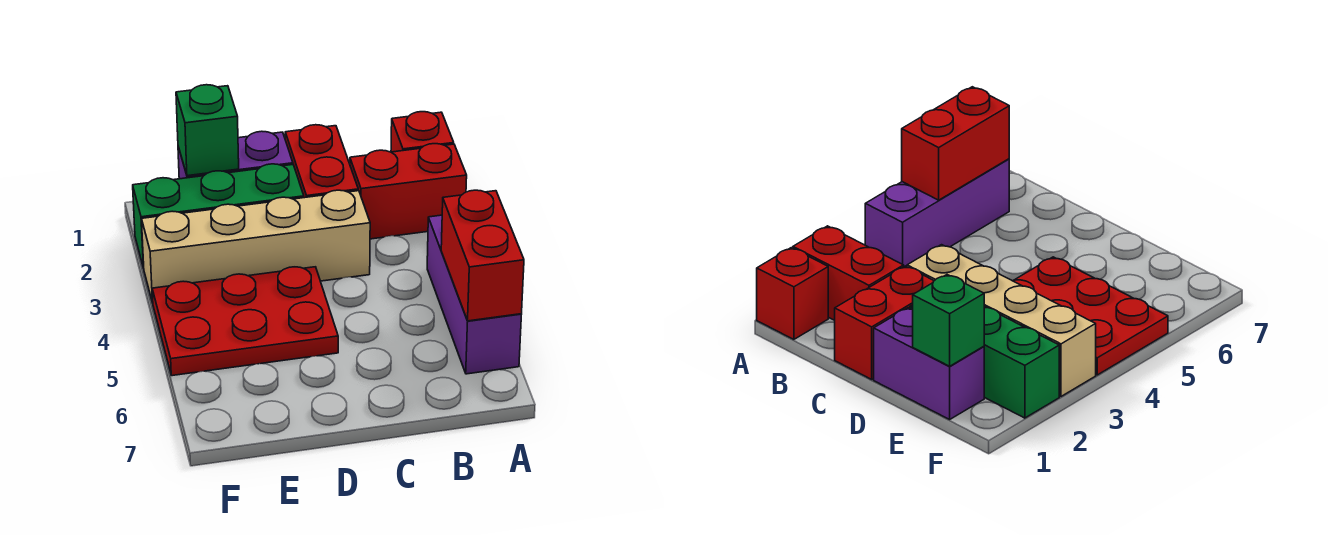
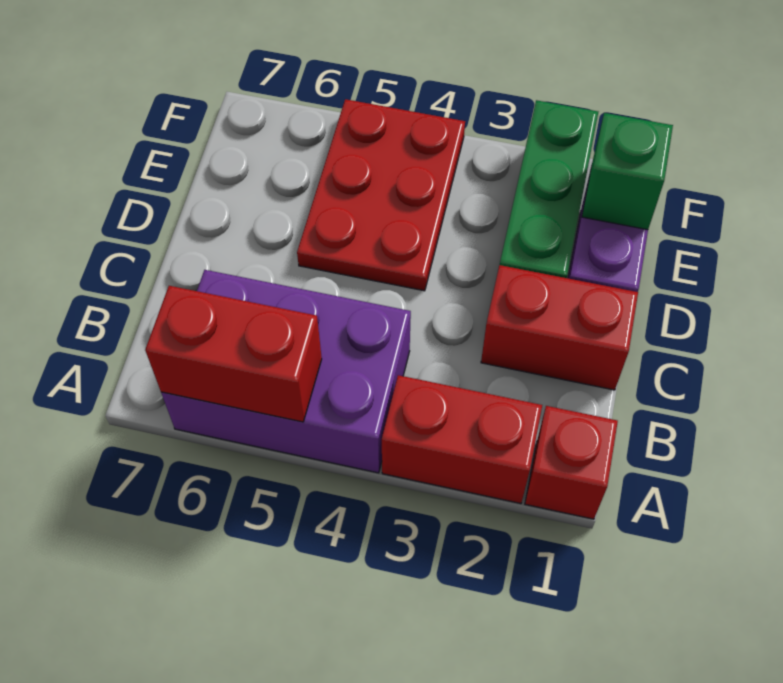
red 1x2 brick [350,144,467,239] -> red 1x2 brick turned to [382,375,542,504]
purple 1x3 brick [427,215,521,374] -> purple 2x3 brick [161,270,411,473]
tan 1x4 brick [142,190,370,303] -> none

